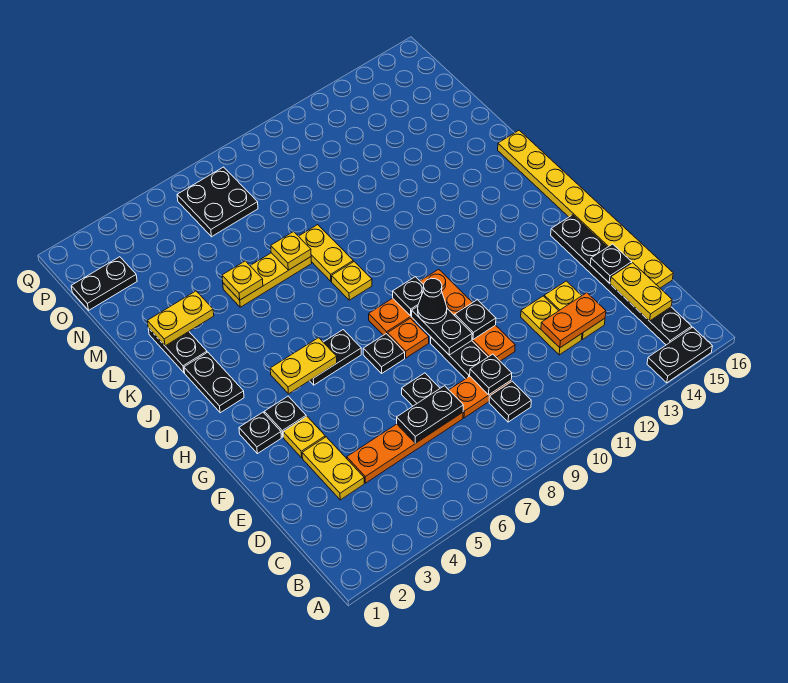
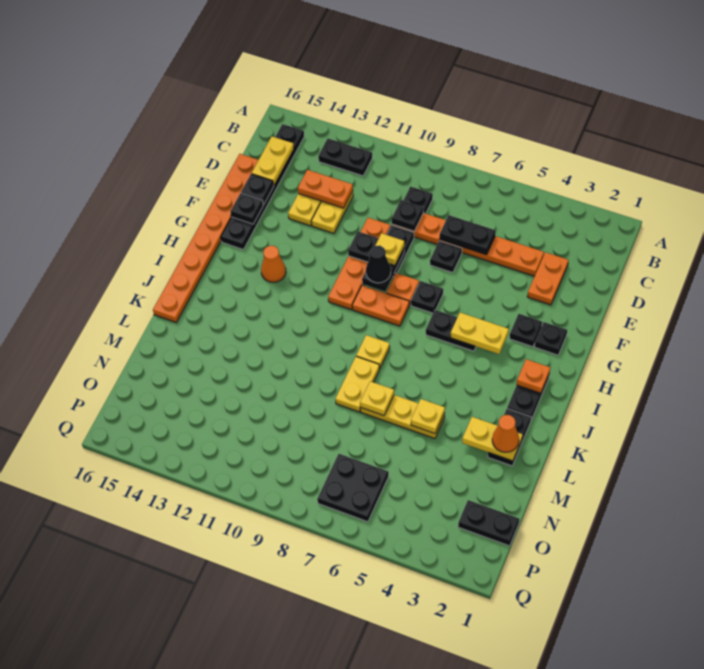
black 1x2 plate [647,327,712,383] -> black 1x2 plate moved to [318,139,372,176]
yellow 1x2 plate [302,437,364,500] -> orange 1x2 plate [527,252,568,305]
yellow 1x8 plate [498,130,673,288] -> orange 1x8 plate [153,154,258,322]
yellow 1x1 plate [283,417,325,458] -> yellow 1x1 plate moved to [375,233,404,265]
black 1x1 plate [393,277,424,316] -> black 1x1 plate moved to [231,193,263,224]
none -> orange 1x1 cone [261,246,286,282]
none -> orange 1x1 plate [517,359,550,393]
none -> orange 1x1 cone [492,415,519,452]

